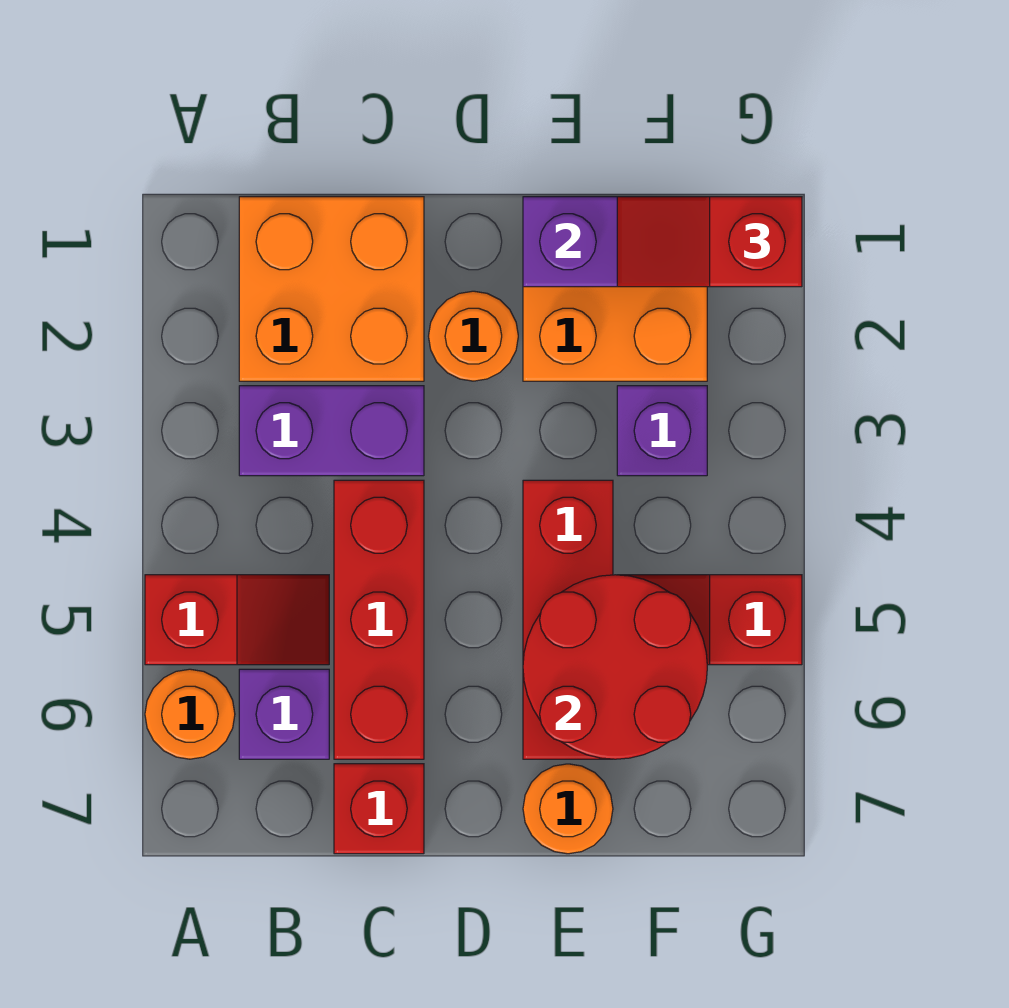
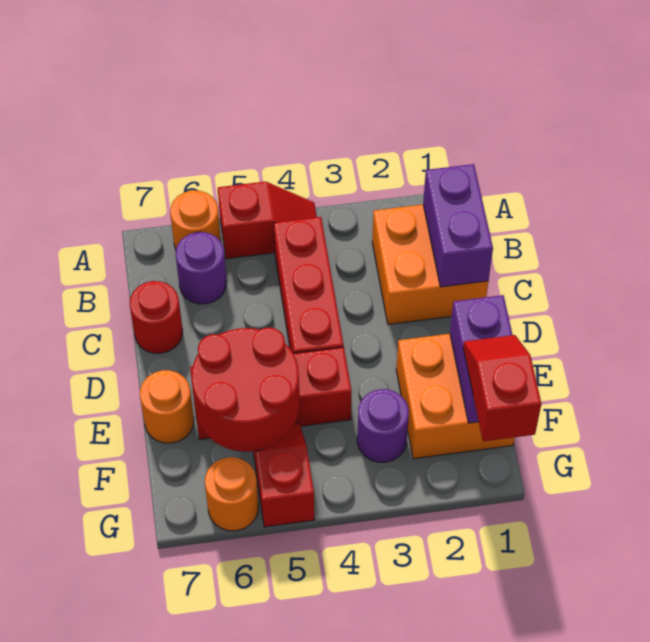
red 1x2 slope [145,575,329,665] -> red 1x2 slope turned to [218,182,317,259]
purple 1x2 brick [239,386,424,476] -> purple 1x2 brick moved to [423,164,493,287]
purple 1x1 brick [239,669,329,759] -> purple 1x1 round brick [176,232,227,304]
red 1x3 brick [334,480,424,759] -> red 1x3 brick turned to [274,217,344,354]
red 1x1 brick [334,764,424,854] -> red 1x1 round brick [130,281,183,353]
orange 1x1 round brick [429,291,518,381] -> orange 1x1 round brick moved to [205,457,258,531]
purple 1x1 brick [617,386,707,476] -> purple 1x1 round brick [357,389,409,462]

